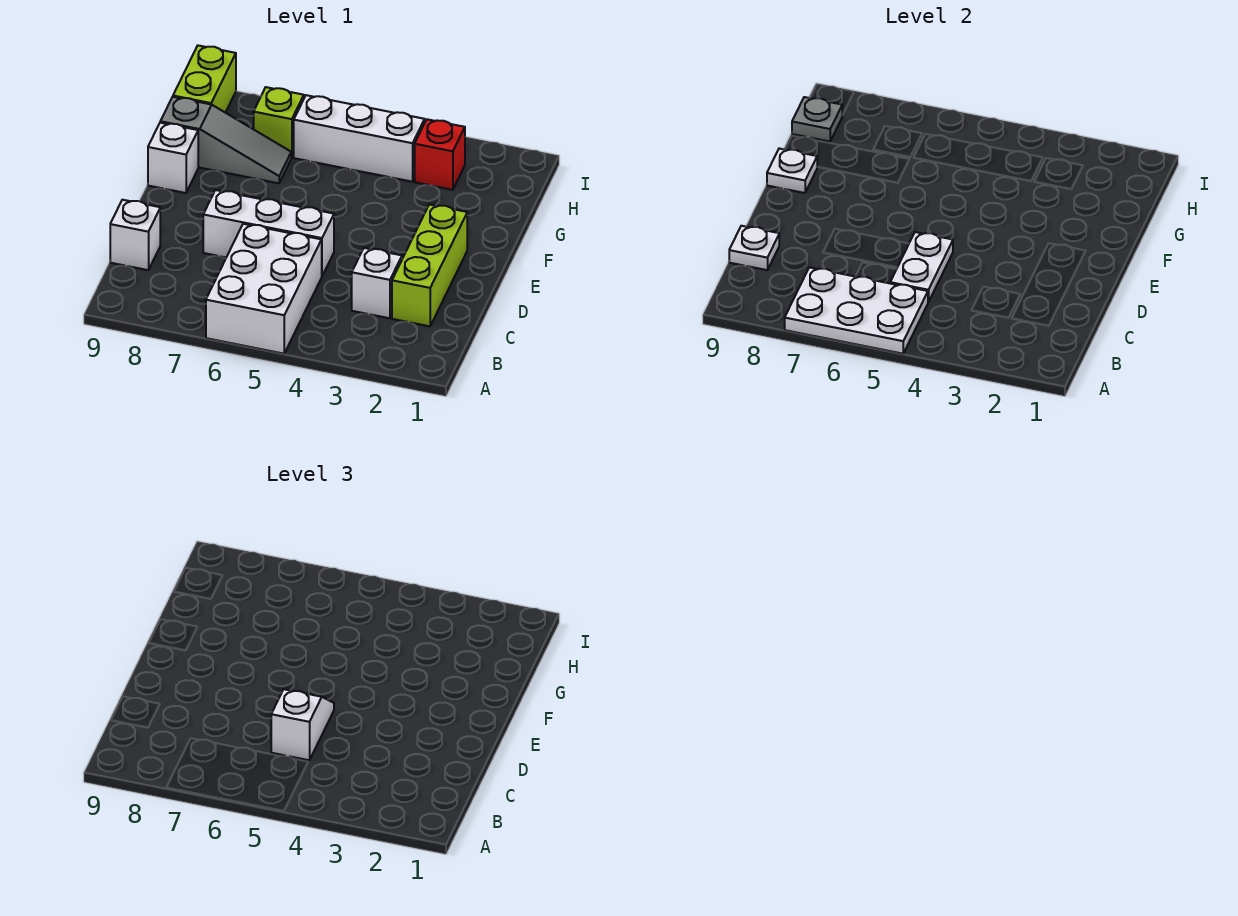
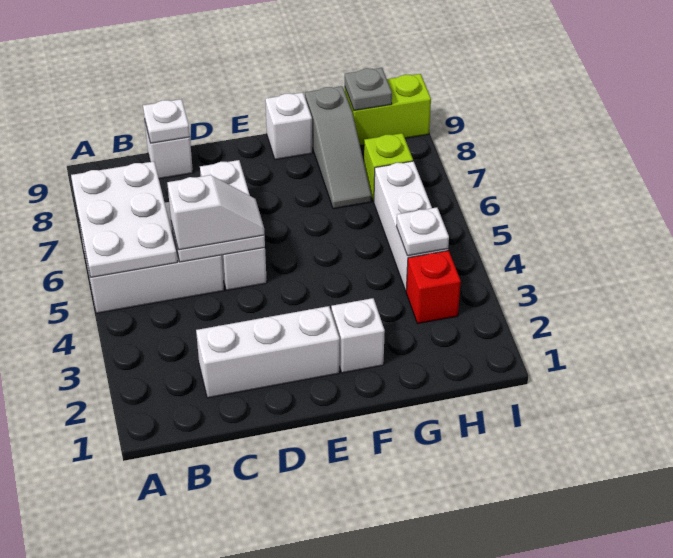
lime 1x3 brick [392,204,467,326] -> white 1x3 brick [196,306,340,398]
white 1x1 brick [352,248,402,318] -> white 1x1 brick moved to [331,298,385,373]
white 1x1 plate [767,149,817,193] -> white 1x1 plate moved to [396,207,449,256]

